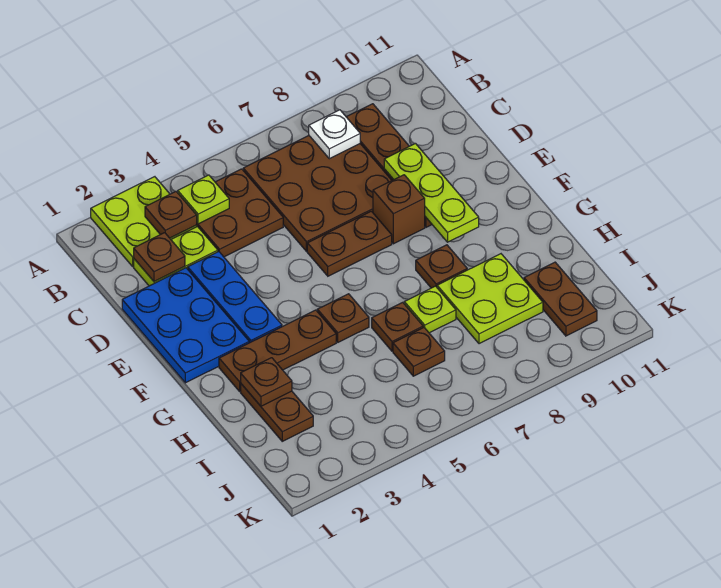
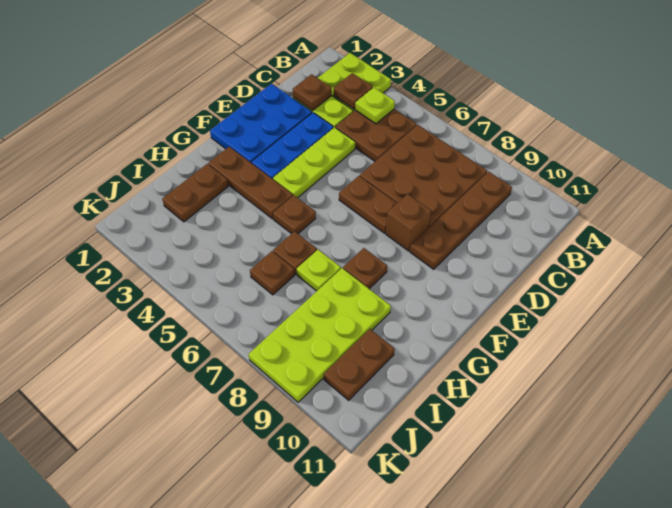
white 1x1 plate [309,110,360,159] -> none
lime 1x3 plate [384,144,479,242] -> lime 1x3 plate moved to [273,127,355,198]
brown 1x1 plate [241,358,292,406] -> none
lime 2x2 plate [437,254,543,344] -> lime 2x4 plate [249,268,391,402]

